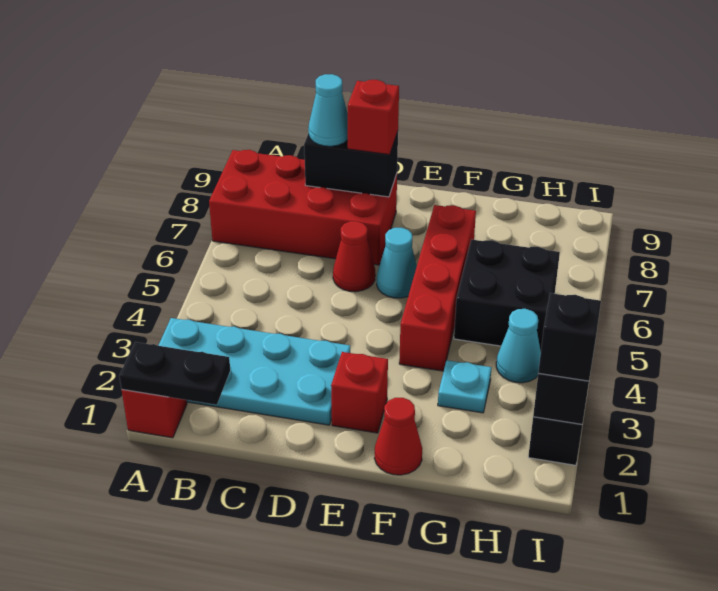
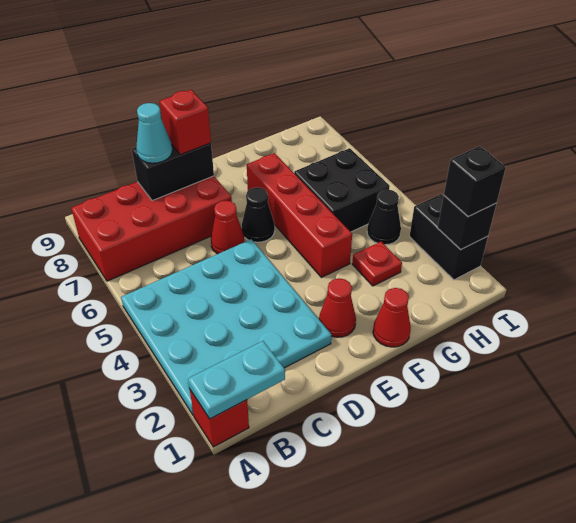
black 1x2 plate [119,342,230,405] -> cyan 1x2 plate [188,341,285,419]
cyan 2x4 plate [158,318,350,425] -> cyan 4x4 plate [121,239,331,415]
red 1x1 brick [331,352,388,433] -> red 1x1 cone [319,278,356,337]
cyan 1x1 cone [377,228,417,298] -> black 1x1 cone [242,187,275,242]
cyan 1x1 plate [438,360,492,413] -> red 1x1 plate [352,242,402,286]
cyan 1x1 cone [496,309,541,383] -> black 1x1 cone [367,189,401,245]

